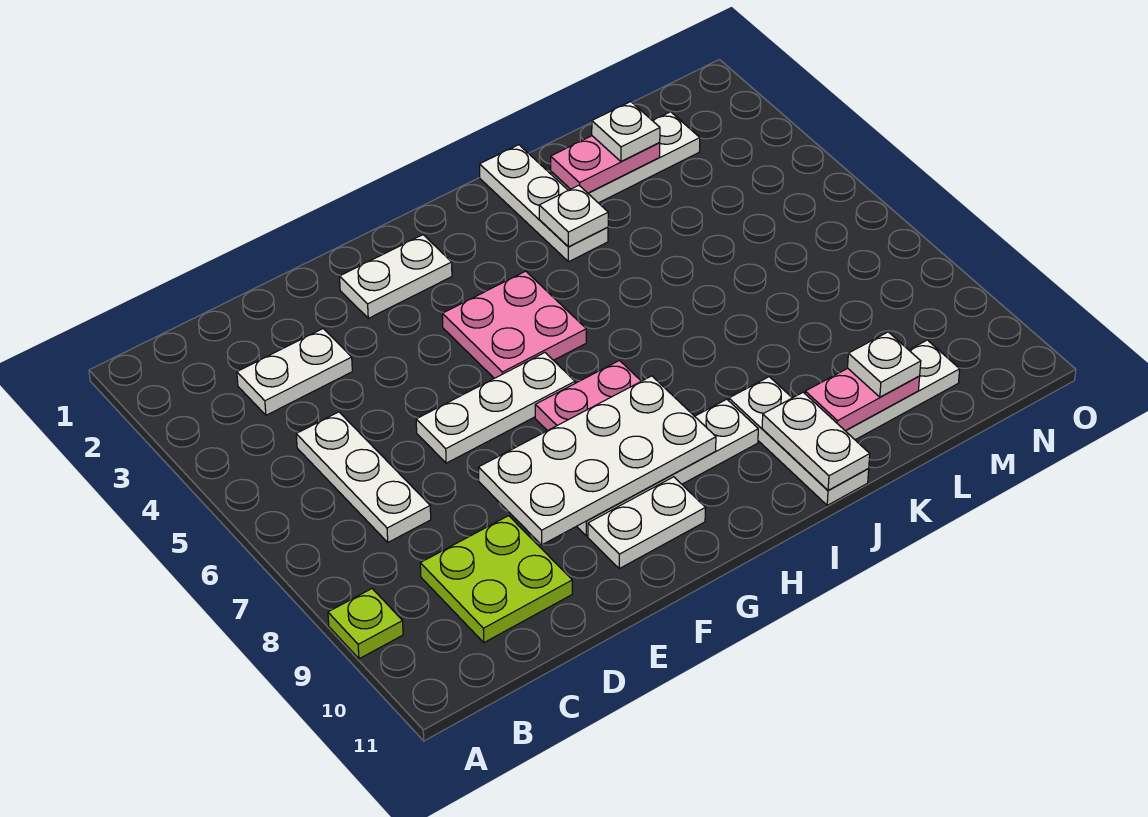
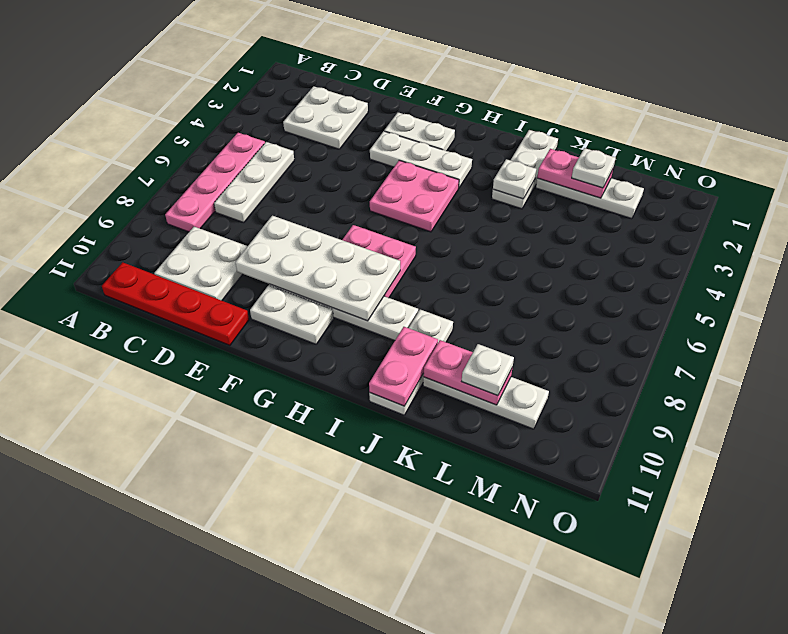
lime 1x1 plate [328,589,403,659] -> none
none -> pink 1x4 plate [165,133,265,232]
none -> red 1x4 plate [102,262,249,345]
white 1x2 plate [237,329,352,415] -> white 2x2 plate [283,86,368,149]
lime 2x2 plate [420,516,572,643] -> white 2x2 plate [154,227,248,301]
white 1x3 plate [416,353,575,463] -> white 1x3 plate moved to [370,131,472,188]
white 1x2 plate [762,392,870,491] -> pink 1x2 plate [369,327,438,406]

